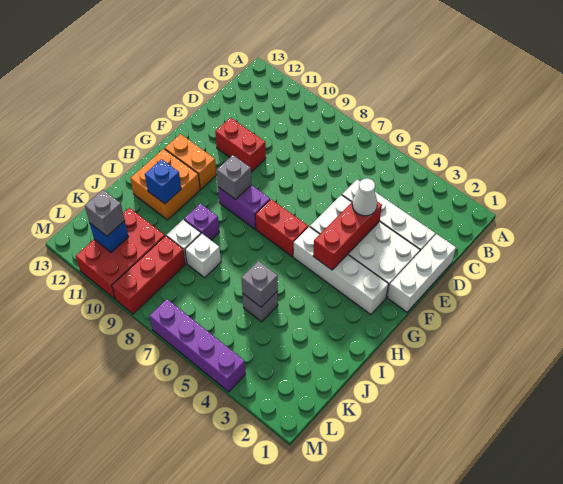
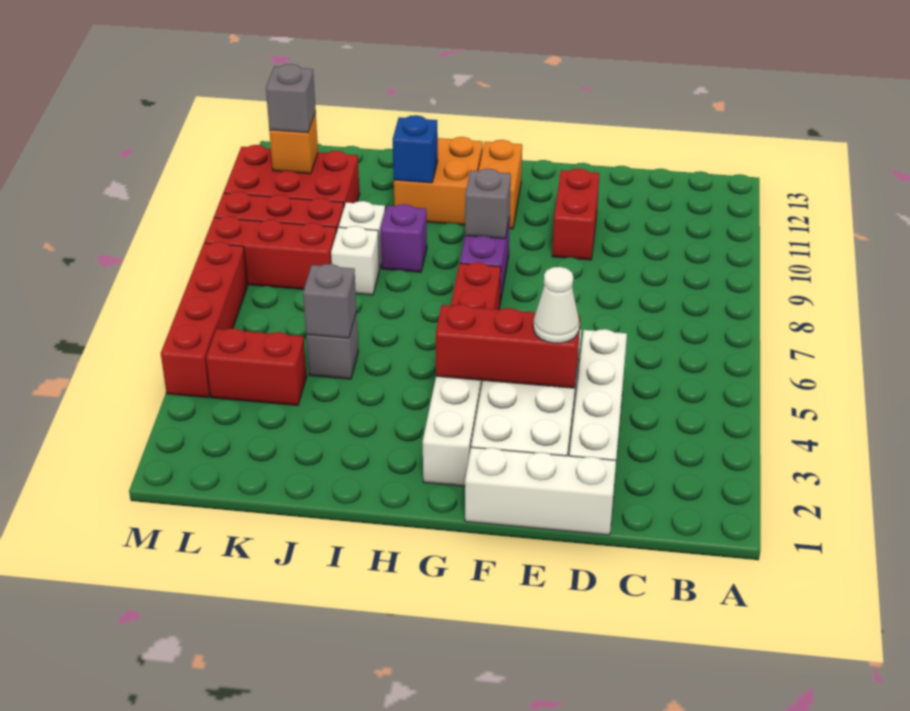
none -> red 1x2 brick [206,328,307,405]
none -> red 1x3 brick [204,216,337,289]
blue 1x1 brick [90,221,128,252] -> orange 1x1 brick [269,112,318,174]
purple 1x4 brick [149,299,246,392] -> red 1x4 brick [161,242,248,398]

